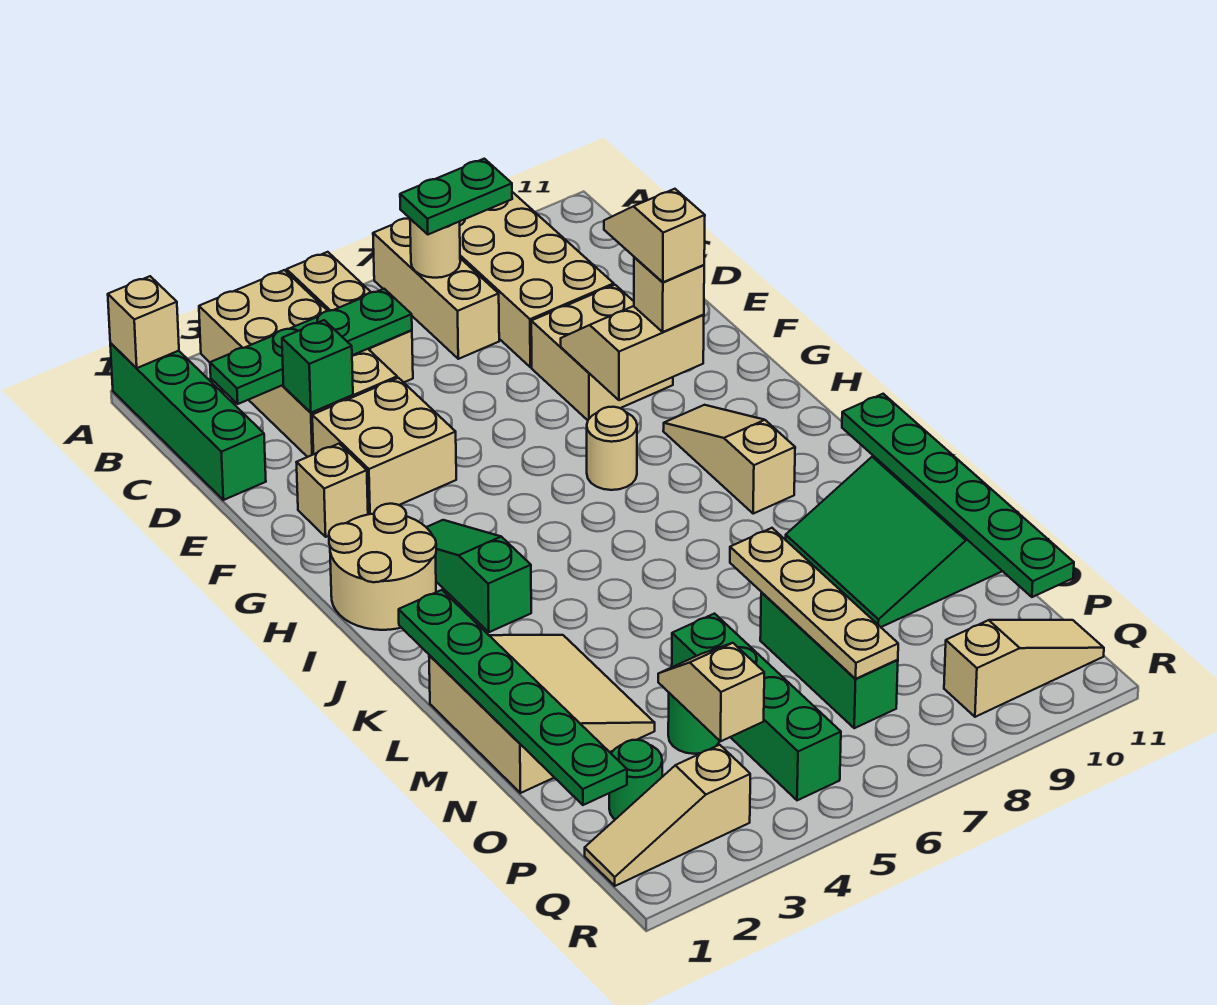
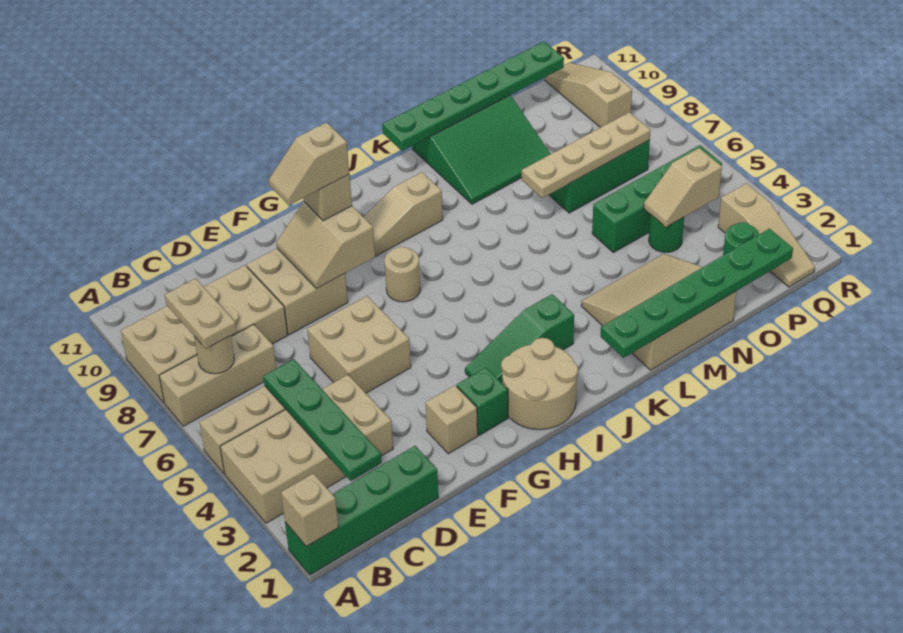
green 1x2 plate [400,159,512,234] -> tan 1x2 plate [165,279,237,348]
green 1x1 brick [282,320,353,413] -> green 1x1 brick moved to [457,368,508,435]
tan 2x2 brick [312,378,456,514] -> tan 2x2 brick moved to [307,296,411,393]

